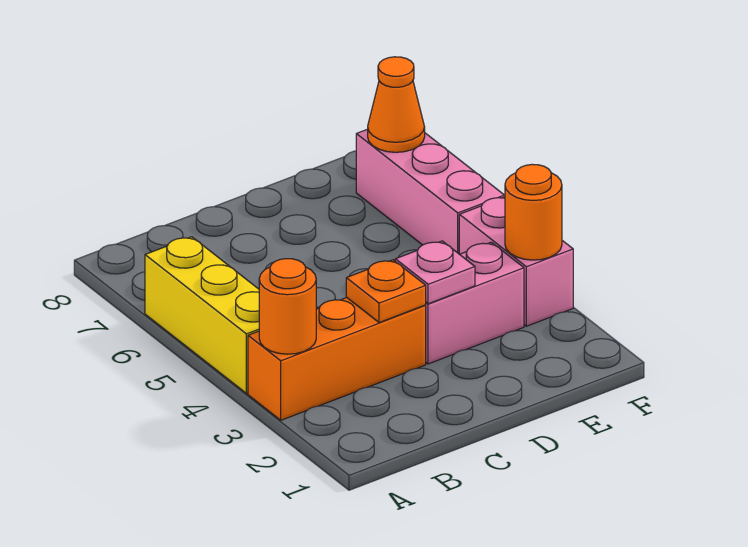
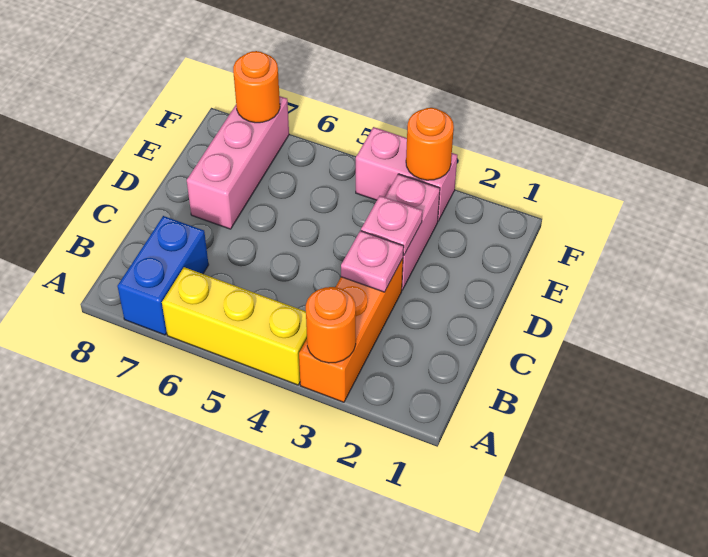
none -> blue 1x2 brick [117,216,209,335]
orange 1x1 plate [346,260,426,323] -> pink 1x1 plate [341,231,404,292]
pink 1x3 brick [356,129,504,254] -> pink 1x3 brick turned to [187,96,289,229]
orange 1x1 cone [368,57,425,152] -> orange 1x1 round brick [233,51,280,123]

